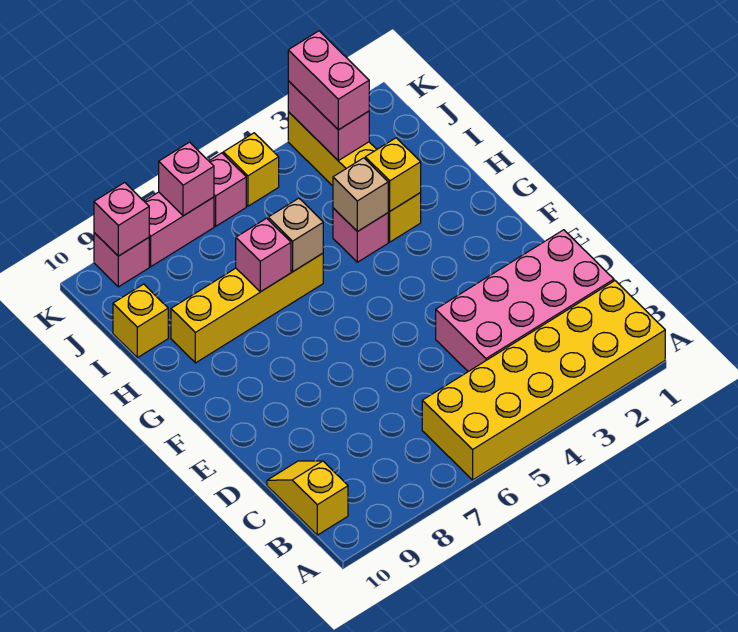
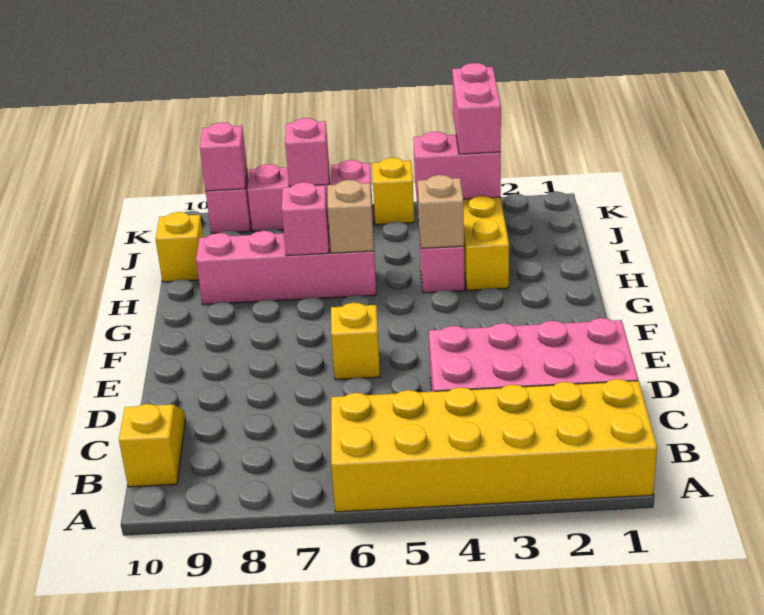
yellow 1x1 brick [365,138,421,211] -> yellow 1x1 brick moved to [331,303,380,380]
yellow 1x4 brick [171,253,323,363] -> pink 1x4 brick [196,231,376,304]
pink 1x2 brick [288,81,369,160] -> pink 1x2 brick turned to [413,131,501,202]

